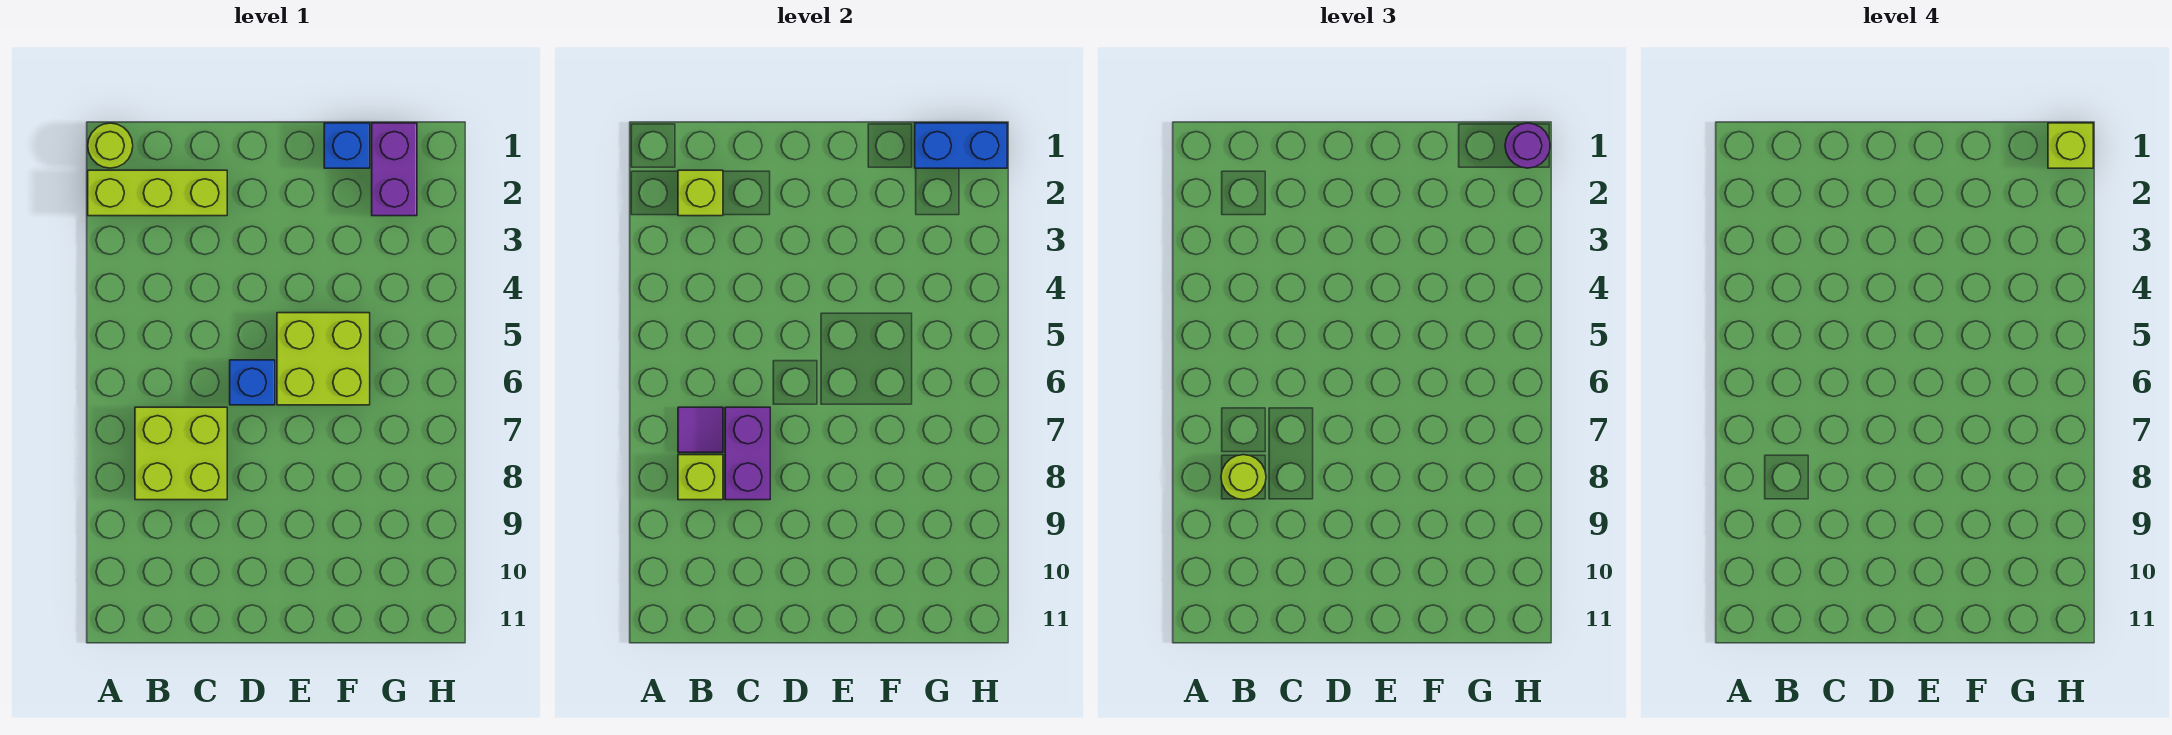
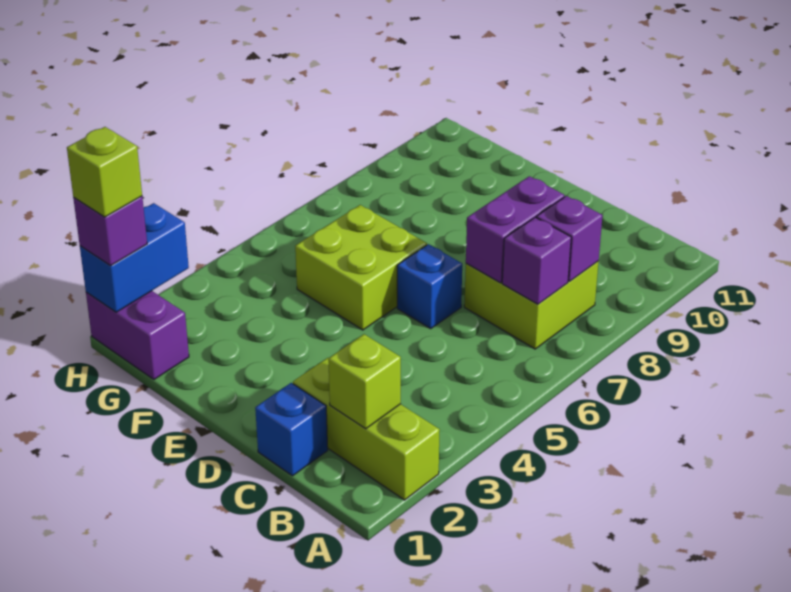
lime 1x1 round brick [88,123,133,168] -> none
purple 1x1 tile [678,407,723,452] -> purple 1x1 brick [502,217,571,304]
lime 1x1 brick [678,455,723,500] -> purple 1x1 brick [536,196,602,281]
lime 1x1 round brick [1221,455,1266,500] -> none
blue 1x1 brick [324,123,370,168] -> blue 1x1 brick moved to [255,383,328,476]
purple 1x2 brick [372,123,417,216] -> purple 1x2 brick turned to [86,291,189,379]
blue 1x2 brick [915,123,1007,168] -> blue 1x2 brick turned to [80,203,189,312]
purple 1x1 round brick [1505,123,1550,168] -> purple 1x1 brick [73,196,147,266]

